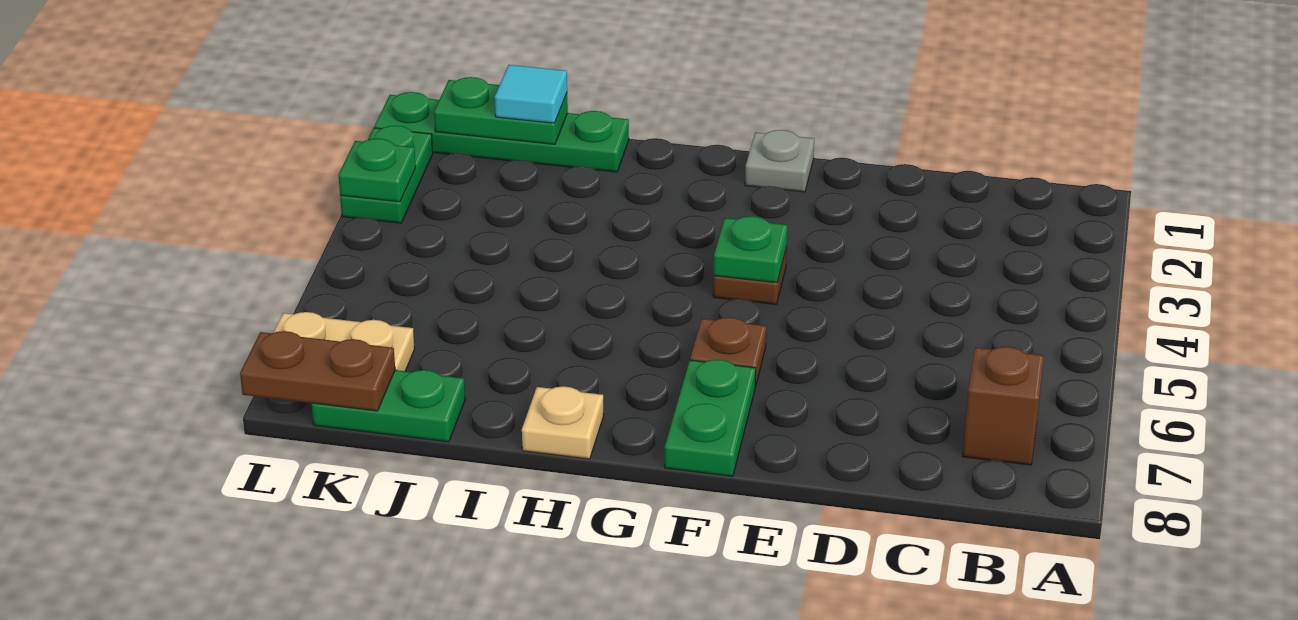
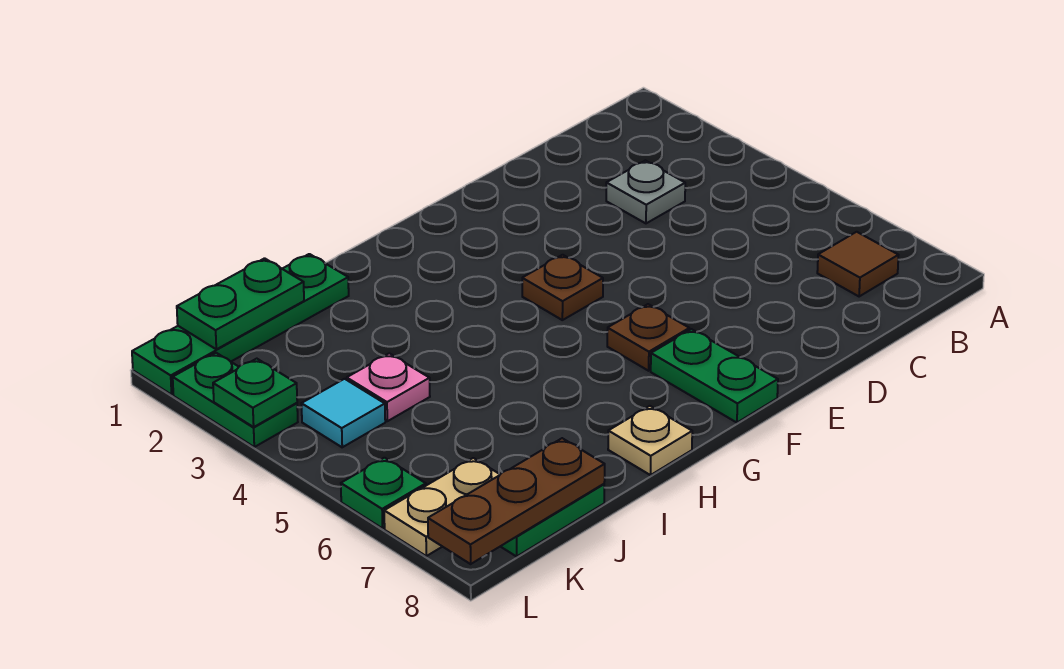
brown 1x1 brick [962,347,1044,465] -> brown 1x1 tile [817,232,898,296]
grey 1x1 plate [745,130,814,192] -> grey 1x1 plate moved to [606,161,685,223]
green 1x1 plate [714,216,787,283] -> green 1x1 plate moved to [341,458,426,528]
cyan 1x1 tile [495,65,567,123] -> cyan 1x1 tile moved to [301,379,385,447]
none -> pink 1x1 plate [347,353,430,421]
brown 1x2 plate [240,331,395,411] -> brown 1x3 plate [428,438,605,564]

